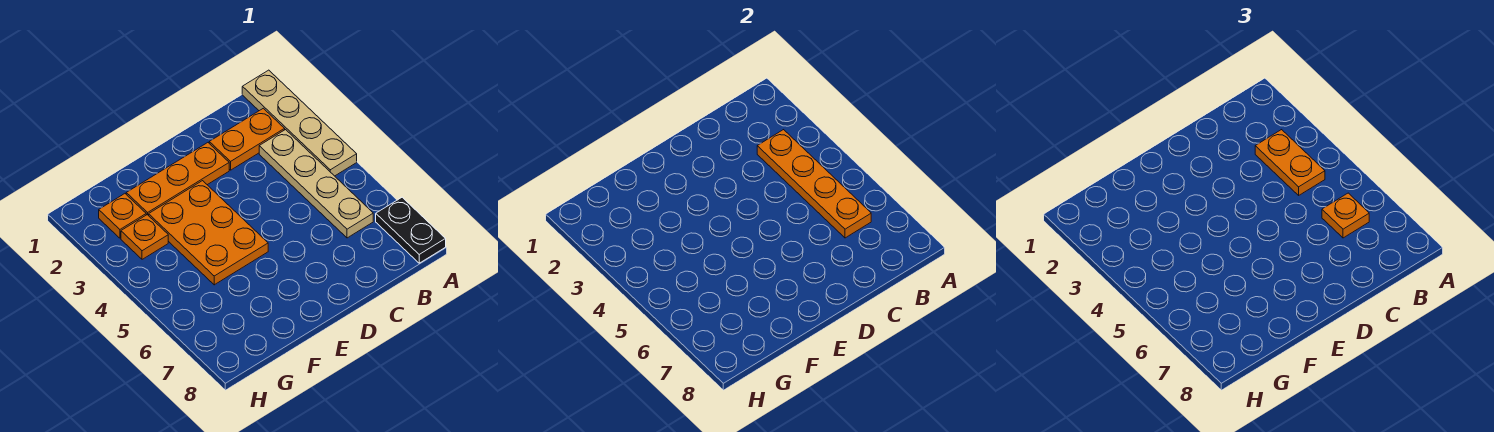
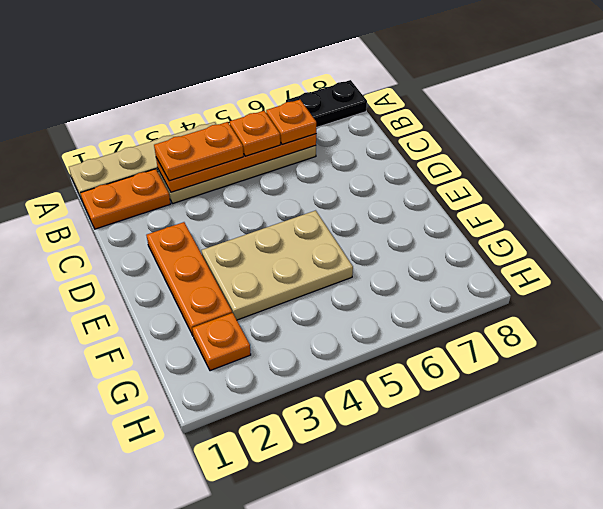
orange 1x2 plate [209,108,285,170] -> orange 1x2 plate turned to [81,169,170,229]
orange 2x3 plate [149,181,268,285] -> tan 2x3 plate [202,210,353,320]
orange 1x1 plate [121,215,168,259] -> orange 1x1 plate moved to [230,111,280,156]

